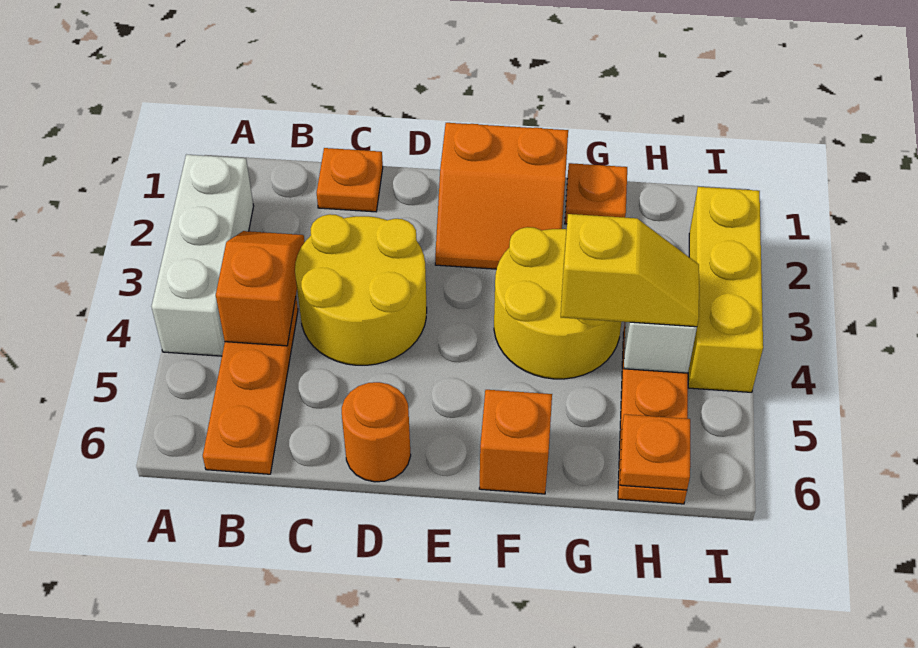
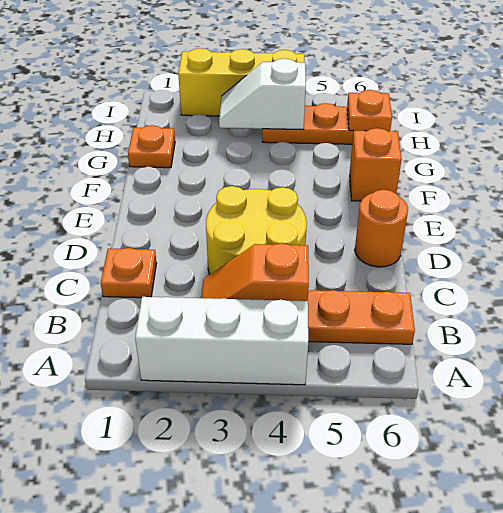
orange 2x2 slope [435,123,568,269] -> none
yellow 2x2 round brick [494,227,621,379] -> none
yellow 1x2 slope [561,214,699,327] -> none

